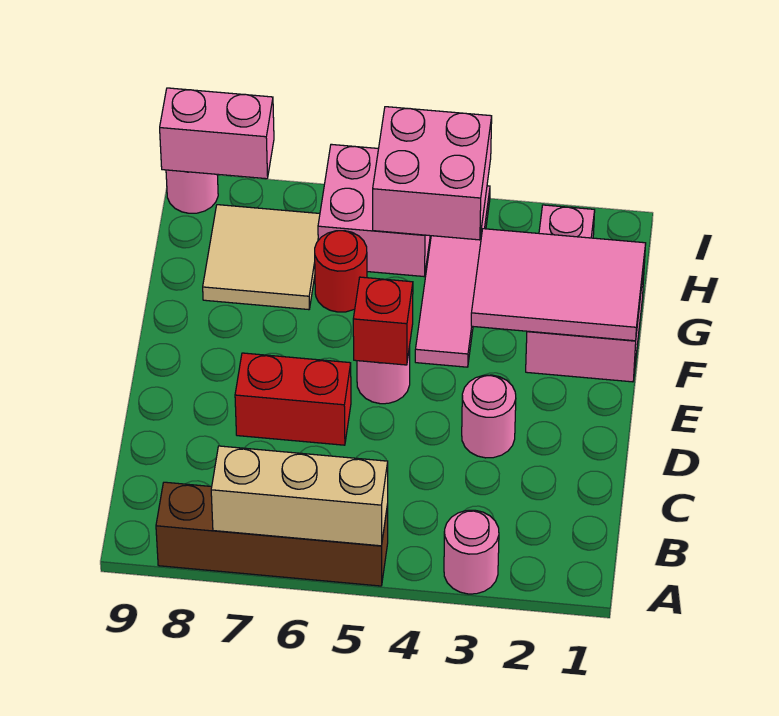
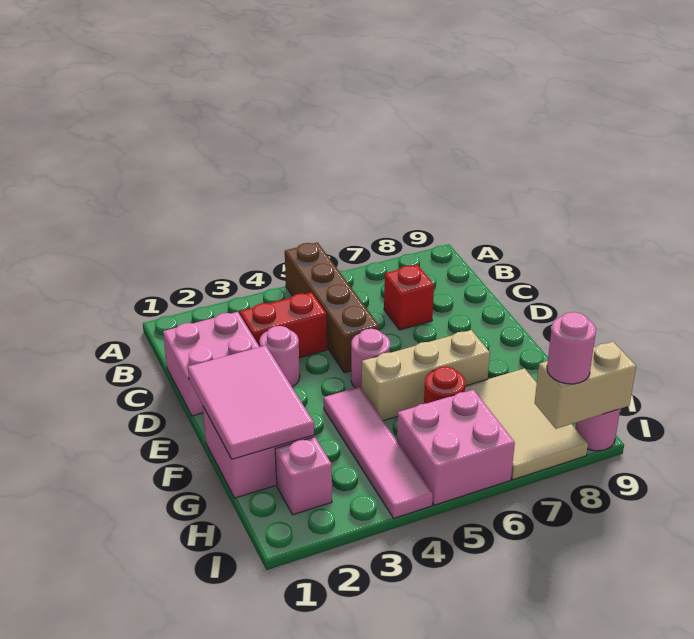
pink 1x1 round brick [444,510,499,594] -> pink 1x1 round brick moved to [547,312,596,384]
brown 1x4 brick [156,482,388,586] -> brown 1x4 brick turned to [285,243,380,373]
tan 1x3 brick [211,446,388,546] -> tan 1x3 brick moved to [362,330,490,421]
red 1x2 brick [235,353,351,445] -> red 1x2 brick moved to [240,292,327,358]
red 1x1 brick [353,277,413,365] -> red 1x1 brick moved to [384,265,434,330]
pink 2x3 tile [471,229,646,341] -> pink 2x3 tile turned to [188,345,314,459]
tan 2x2 tile [203,205,320,310] -> tan 2x3 tile [465,368,588,480]
pink 2x2 brick [373,107,492,240] -> pink 2x2 brick moved to [163,312,259,416]
pink 1x2 brick [160,88,274,179] -> tan 1x2 brick [535,342,636,429]

